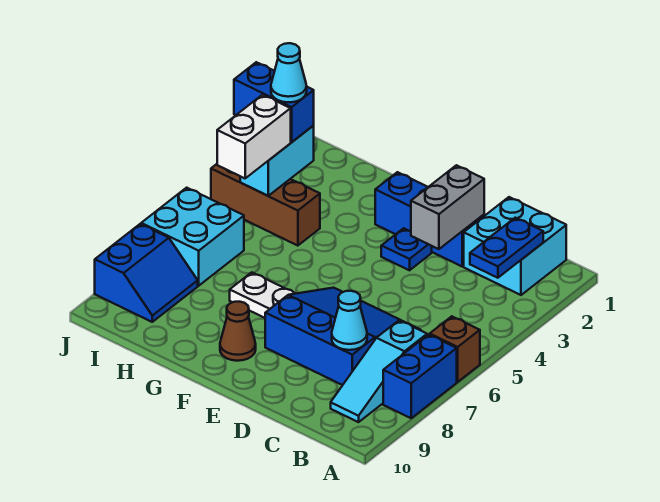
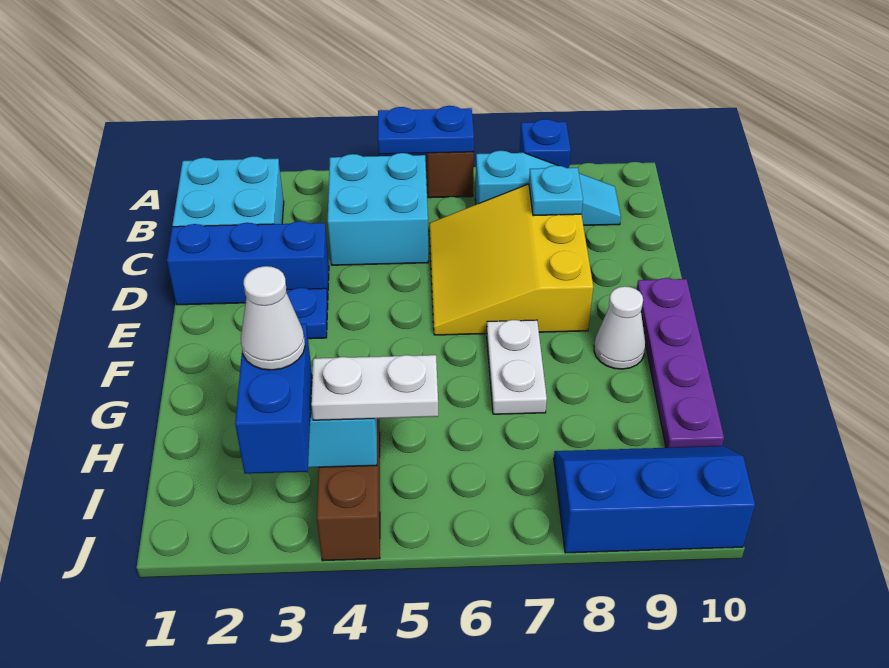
blue 1x2 brick [383,334,457,418] -> blue 1x1 brick [520,119,571,168]
blue 1x2 plate [470,218,543,278] -> blue 1x2 plate moved to [378,106,474,154]
blue 3x3 slope [265,288,420,385] -> yellow 3x3 slope [429,184,593,335]
cyan 1x1 cone [332,291,367,350] -> cyan 1x1 plate [529,166,583,216]
blue 1x3 brick [375,172,484,266] -> blue 1x3 brick turned to [167,221,329,305]
grey 1x2 brick [411,165,484,249] -> none
none -> purple 1x4 plate [637,278,724,448]
brown 1x1 cone [220,302,256,361] -> white 1x1 cone [594,286,645,369]
cyan 1x1 cone [271,43,307,102] -> white 1x1 cone [241,266,305,370]
white 1x2 brick [217,95,291,178] -> white 1x2 plate [311,355,438,420]
cyan 2x2 brick [141,188,244,286] -> cyan 2x2 brick moved to [328,153,428,265]
blue 2x2 slope [95,224,198,322] -> blue 2x3 slope [554,446,755,553]

